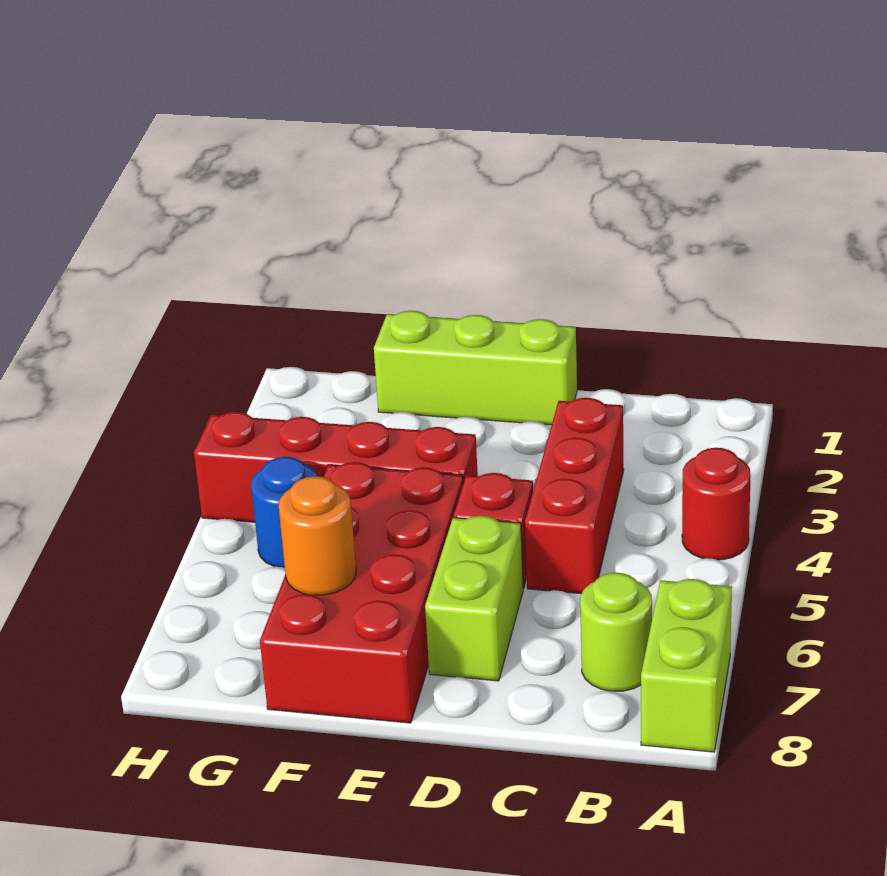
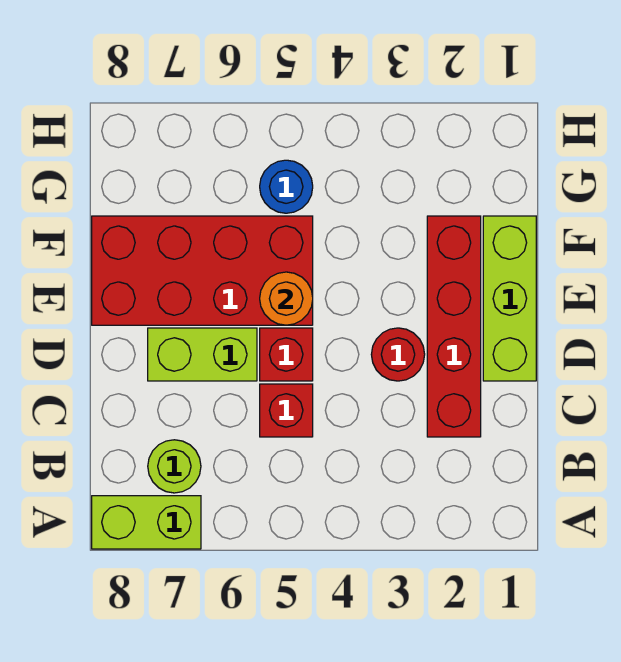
red 1x1 round brick [682,448,751,560] -> red 1x1 round brick moved to [371,328,425,381]
red 1x3 brick [525,398,624,594] -> red 1x1 brick [260,384,313,437]
red 1x4 brick [194,412,478,522] -> red 1x4 brick moved to [427,216,481,437]
orange 1x1 round brick [279,476,356,595] -> orange 1x1 round brick moved to [260,272,313,325]

